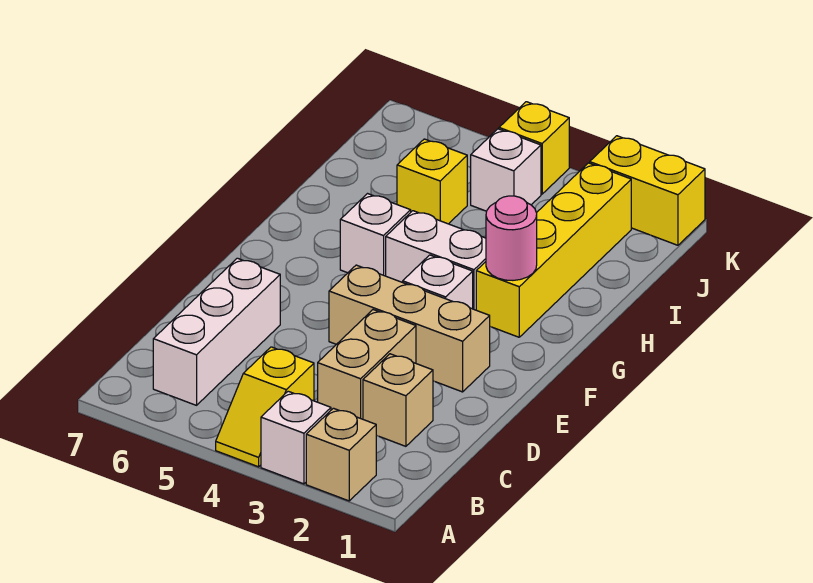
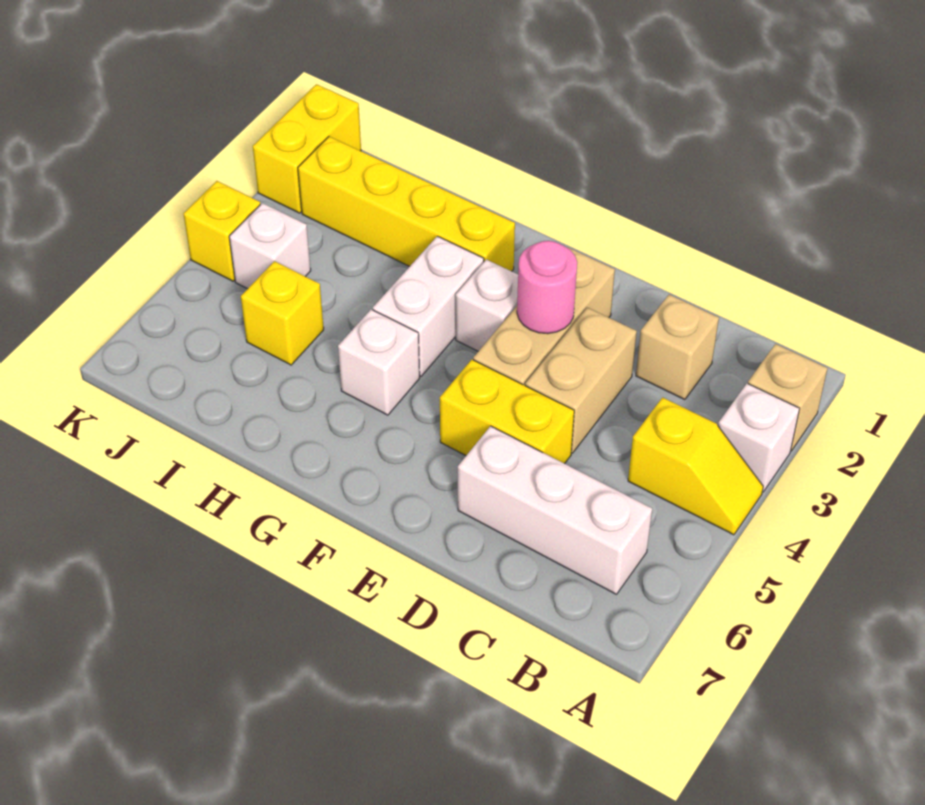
tan 1x2 brick [318,310,416,419] -> tan 1x2 brick turned to [525,307,637,453]
none -> yellow 1x2 brick [440,360,574,464]
pink 1x1 round brick [486,196,537,280] -> pink 1x1 round brick moved to [517,241,577,334]

